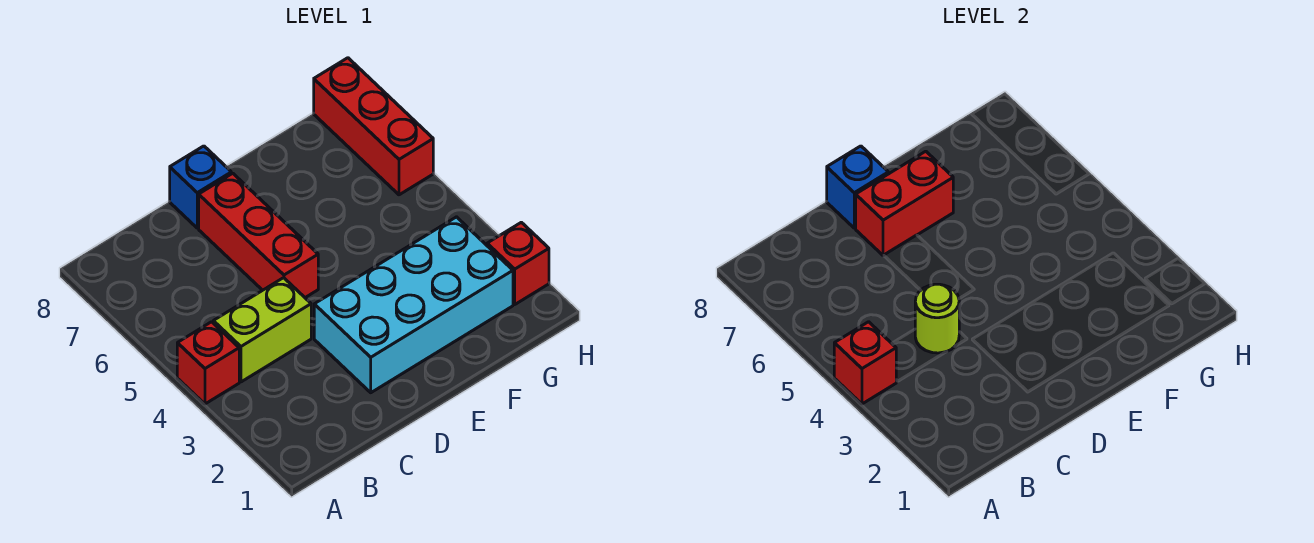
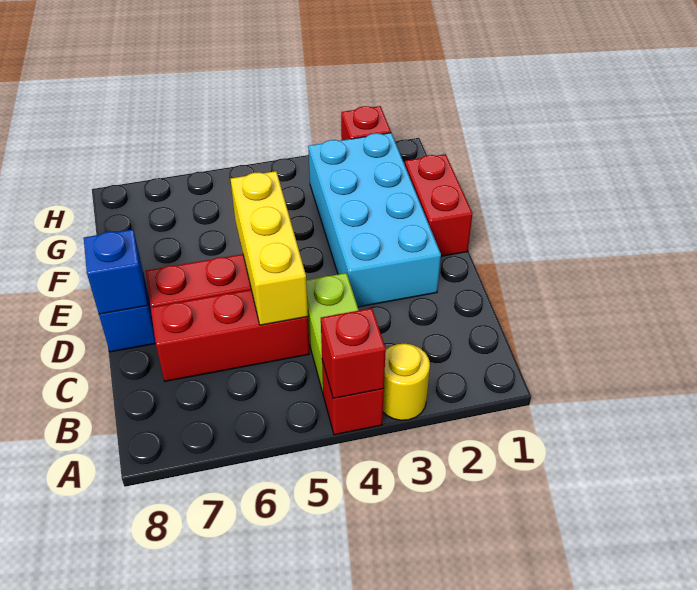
none -> yellow 1x1 round brick [383,344,430,420]
lime 1x1 round brick [915,284,959,353] -> none
none -> yellow 1x3 brick [230,171,308,325]
red 1x2 brick [856,151,953,256] -> red 1x2 brick moved to [405,154,473,256]
red 1x3 brick [314,58,433,195] -> red 1x3 brick moved to [151,290,310,381]

